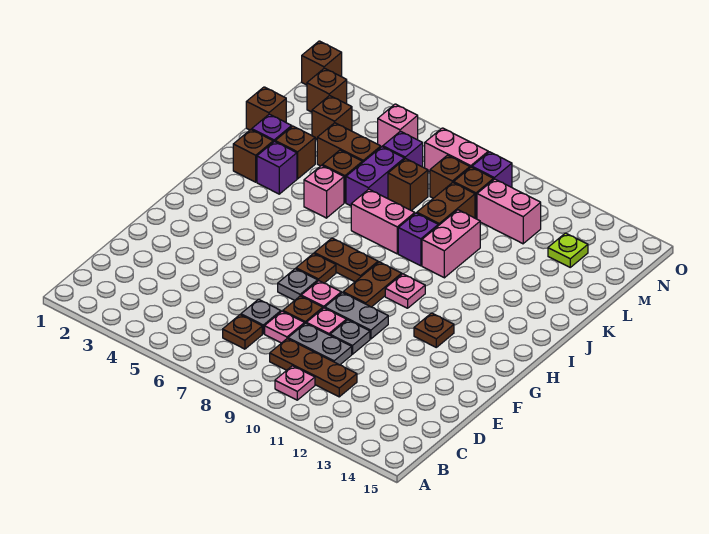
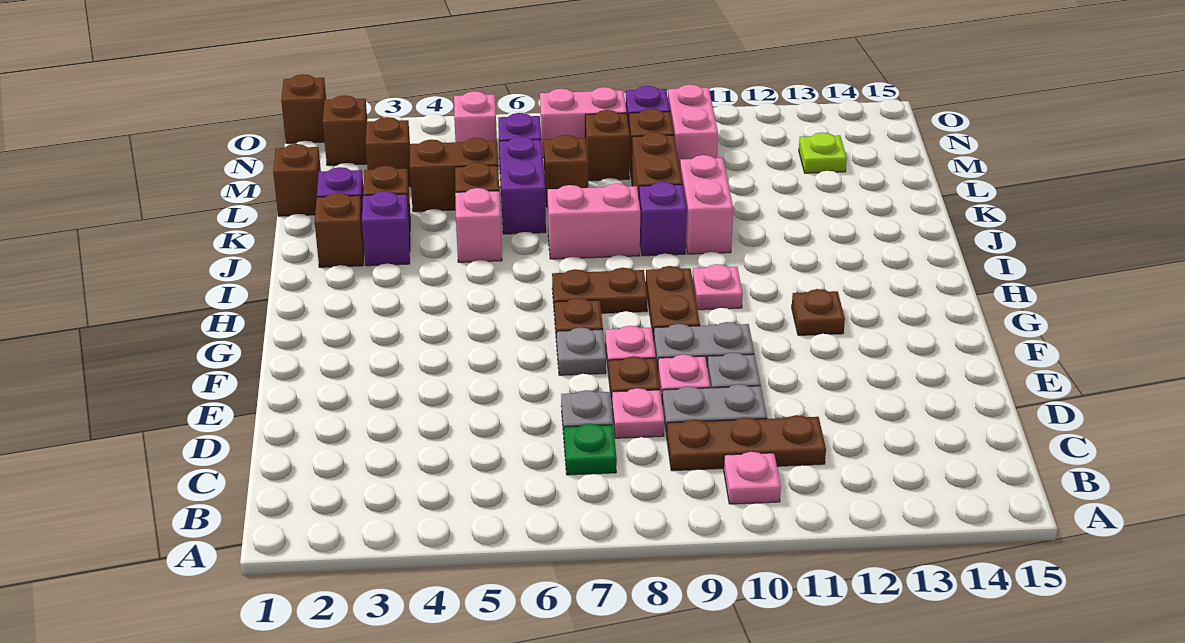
brown 1x1 plate [223,315,262,349] -> green 1x1 plate [564,424,617,475]
pink 1x2 brick [477,179,541,244] -> pink 1x2 brick turned to [668,84,718,166]

